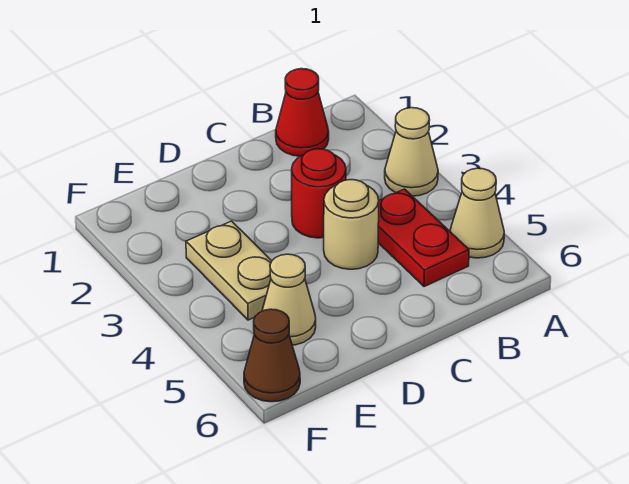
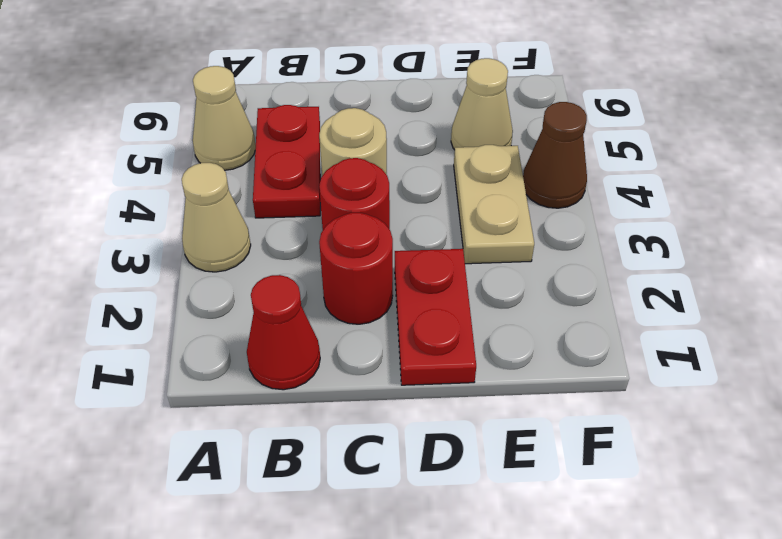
none -> red 1x1 round brick [319,213,393,324]
none -> red 1x2 plate [395,249,476,385]
brown 1x1 cone [244,309,300,402] -> brown 1x1 cone moved to [523,102,587,208]

